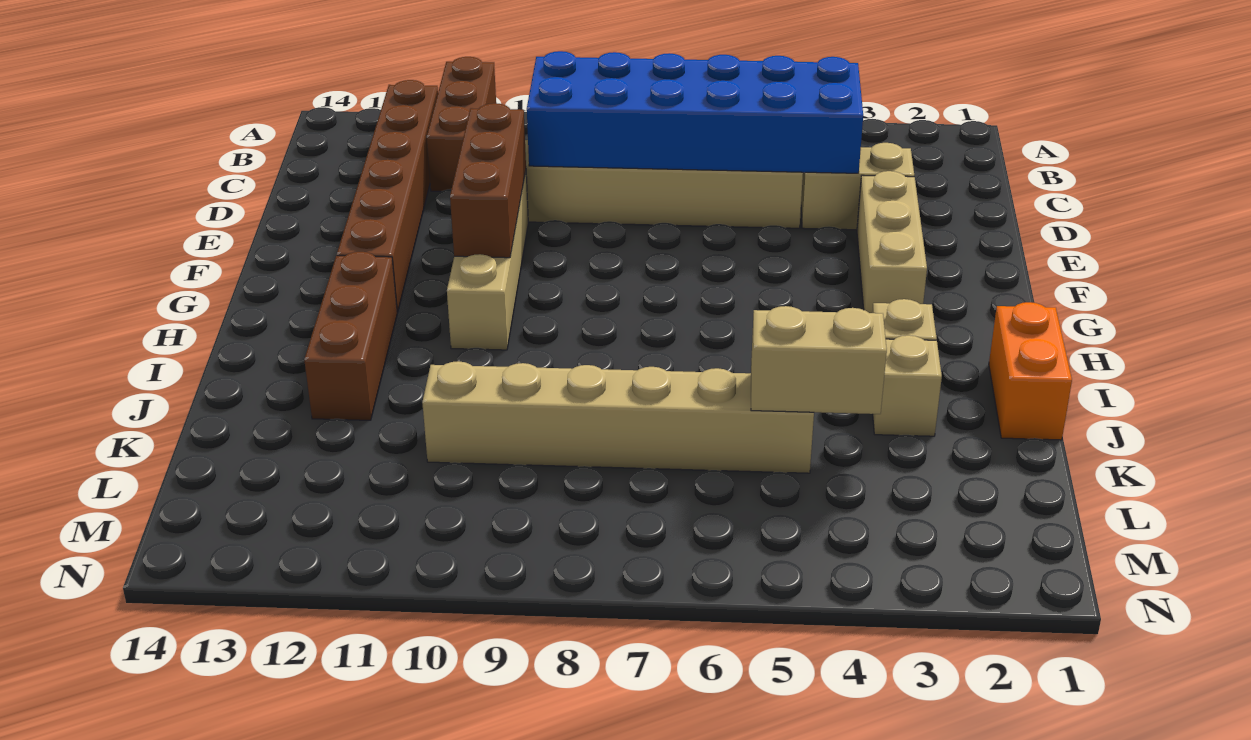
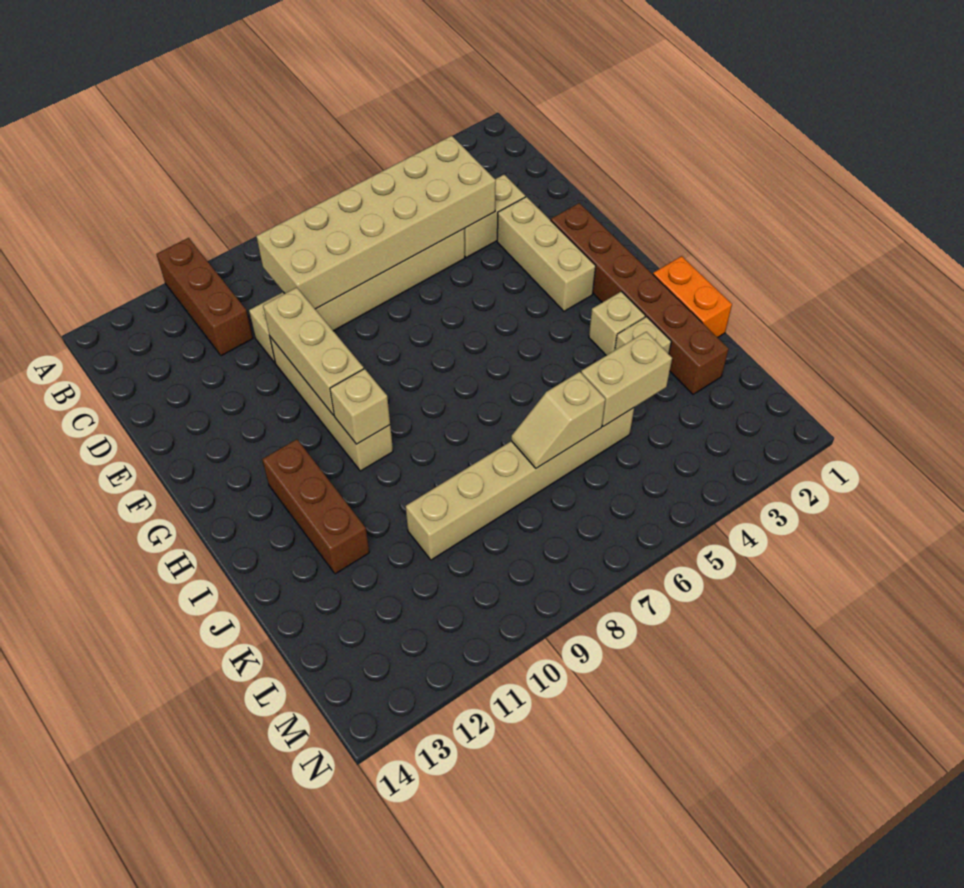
brown 1x6 brick [337,80,438,312] -> brown 1x6 brick moved to [551,203,729,394]
blue 2x6 brick [527,51,863,173] -> tan 2x6 brick [256,136,496,309]
brown 1x3 brick [450,103,526,258] -> tan 1x3 brick [263,287,364,415]
none -> tan 1x1 brick [330,369,390,444]
none -> tan 1x2 slope [511,372,605,468]

